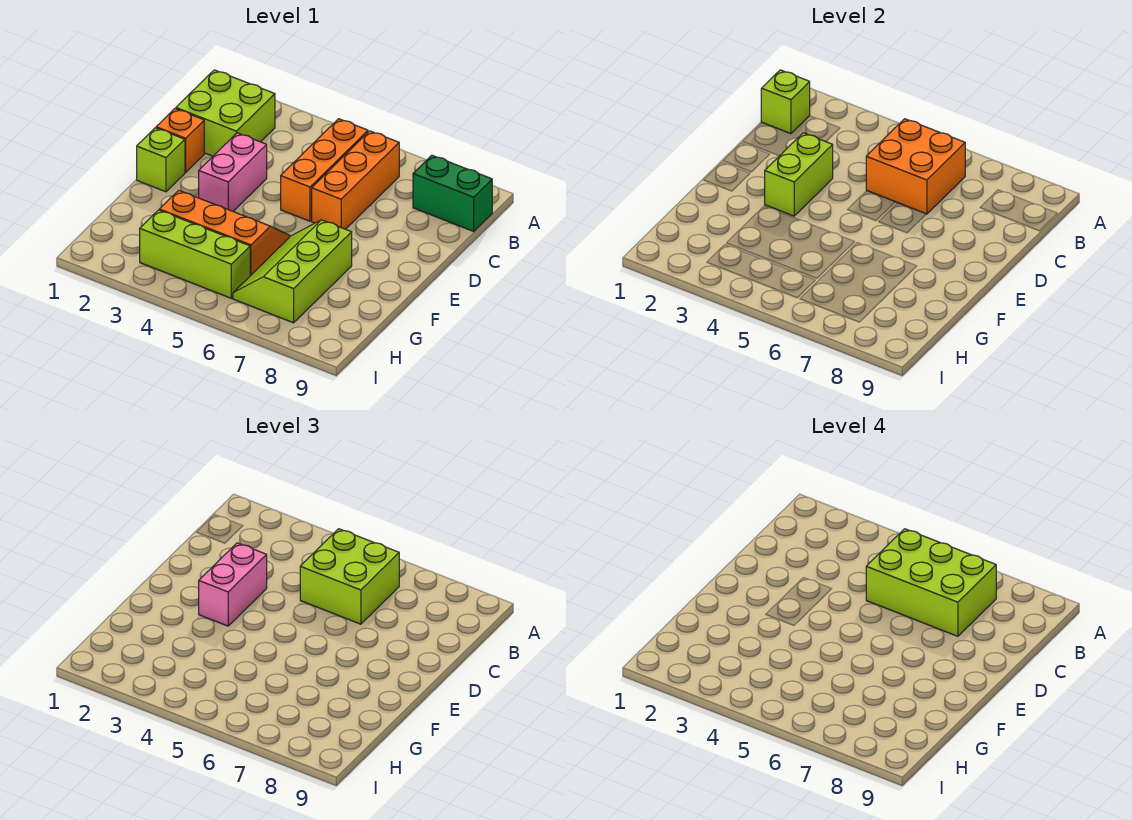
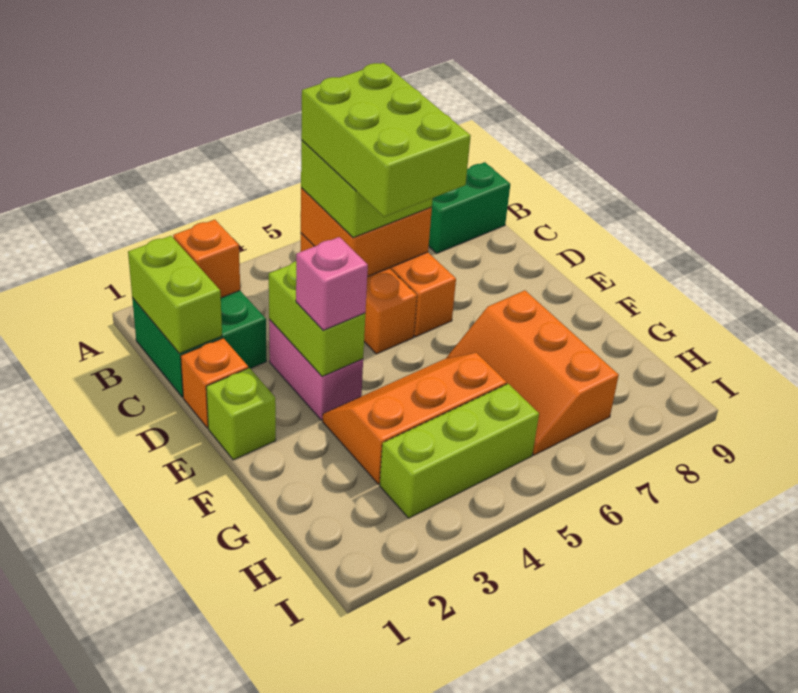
lime 2x2 brick [176,70,275,156] -> green 2x2 brick [132,291,266,397]
lime 1x1 brick [761,70,810,134] -> lime 1x2 brick [128,236,222,353]
none -> orange 1x1 brick [173,220,240,298]
lime 2x3 brick [866,529,996,636] -> lime 2x3 brick turned to [301,63,471,217]
pink 1x2 brick [199,543,267,626] -> pink 1x1 brick [296,237,368,330]
lime 2x3 slope [233,220,352,323] -> orange 2x3 slope [446,290,619,455]

